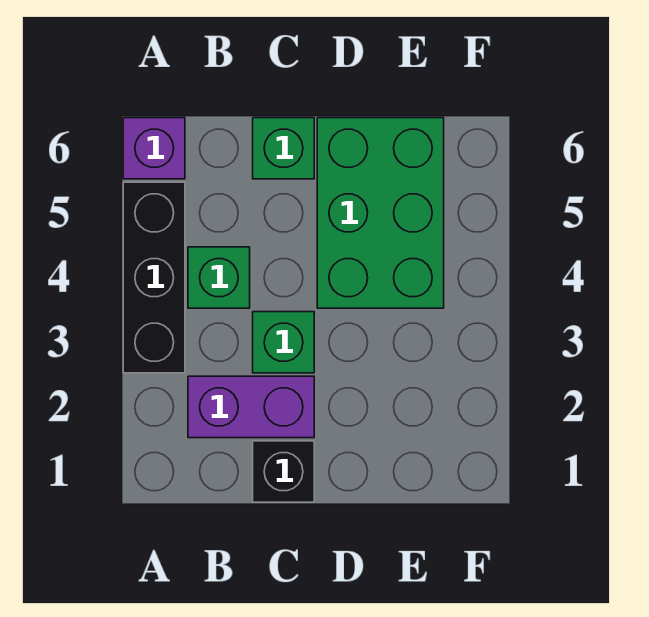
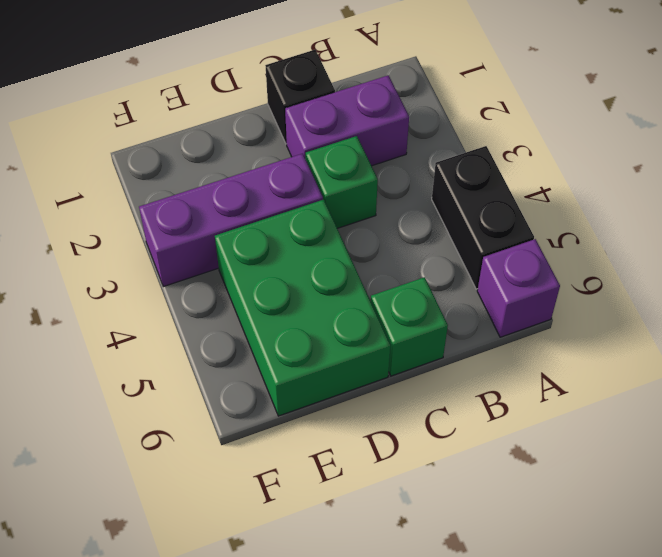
black 1x3 brick [123,182,185,373] -> black 1x2 brick [432,146,534,289]
green 1x1 brick [188,247,250,308] -> none
none -> purple 1x3 brick [139,154,323,287]

